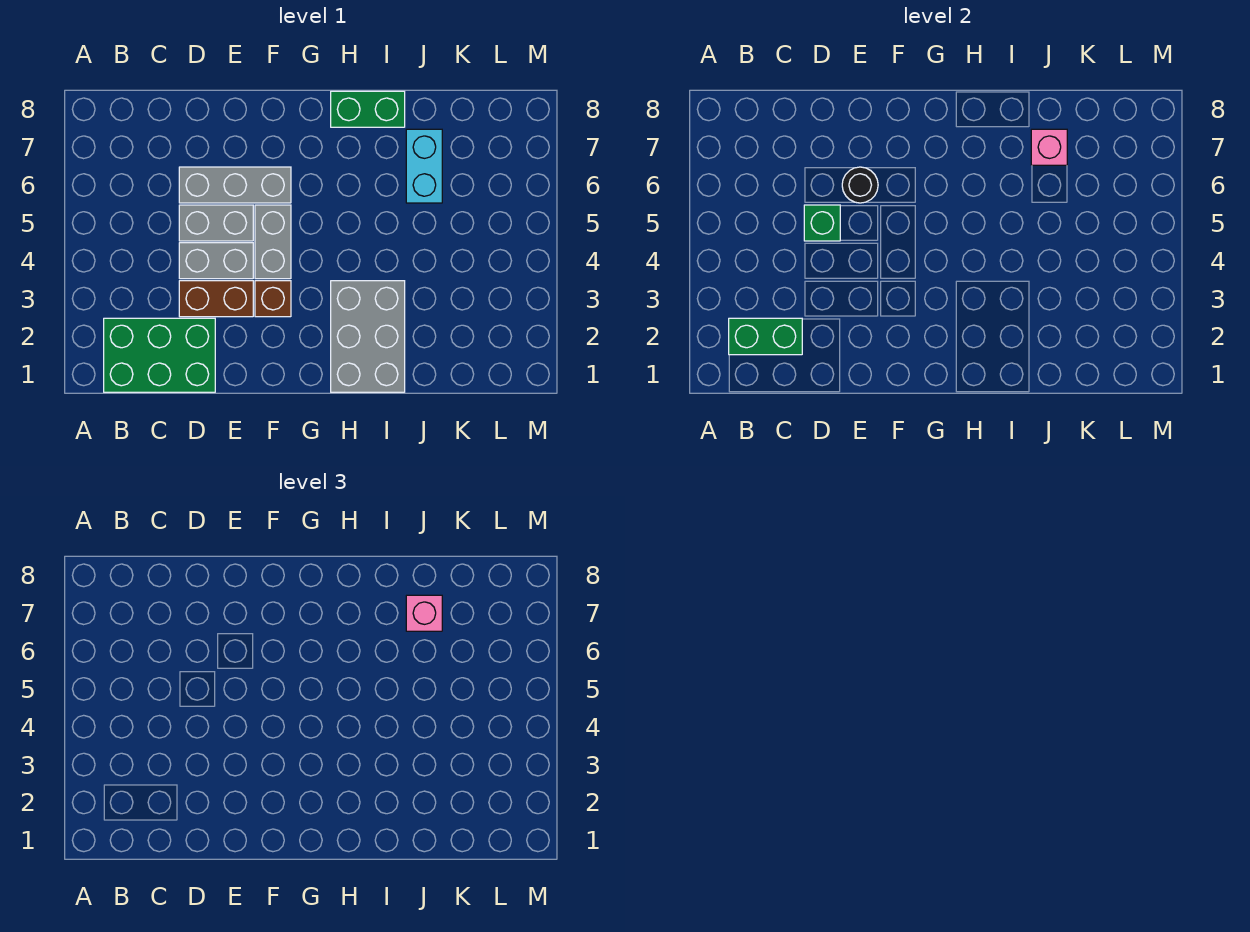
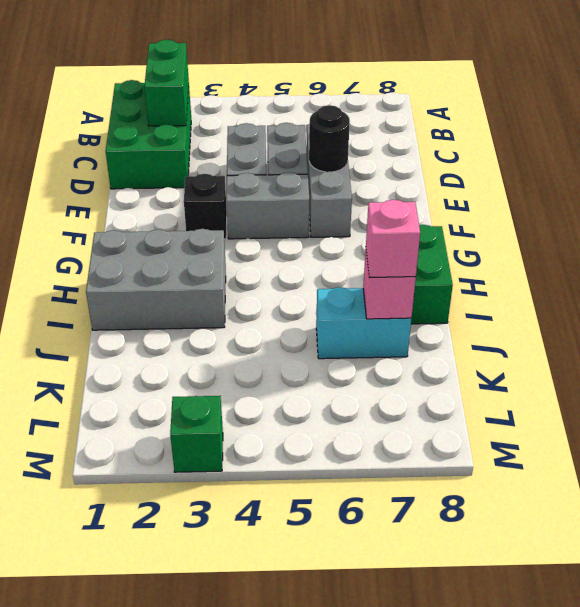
brown 1x2 brick [179,281,253,317] -> none
green 1x1 brick [804,205,840,241] -> green 1x1 brick moved to [170,396,223,472]
brown 1x1 brick [255,281,291,317] -> black 1x1 brick [184,174,227,239]

